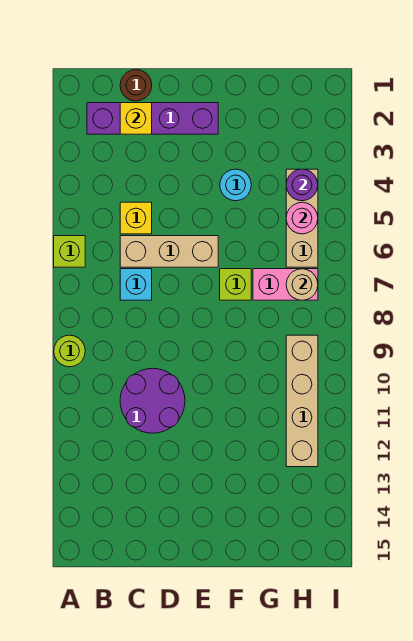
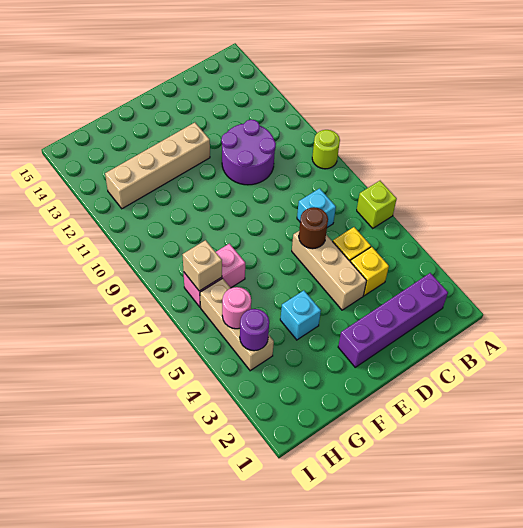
brown 1x1 round brick [120,70,152,101] -> brown 1x1 round brick moved to [299,207,328,249]
yellow 1x1 brick [120,103,152,134] -> yellow 1x1 brick moved to [350,247,389,296]
tan 1x3 brick [120,236,218,267] -> tan 1x3 brick turned to [292,231,366,310]
cyan 1x1 round brick [220,169,251,201] -> cyan 1x1 brick [280,290,321,340]
lime 1x1 brick [220,269,251,300] -> none
tan 1x1 round brick [286,269,318,300] -> tan 1x1 brick [183,240,222,291]
tan 1x4 brick [286,335,318,467] -> tan 1x4 brick turned to [105,123,210,209]

